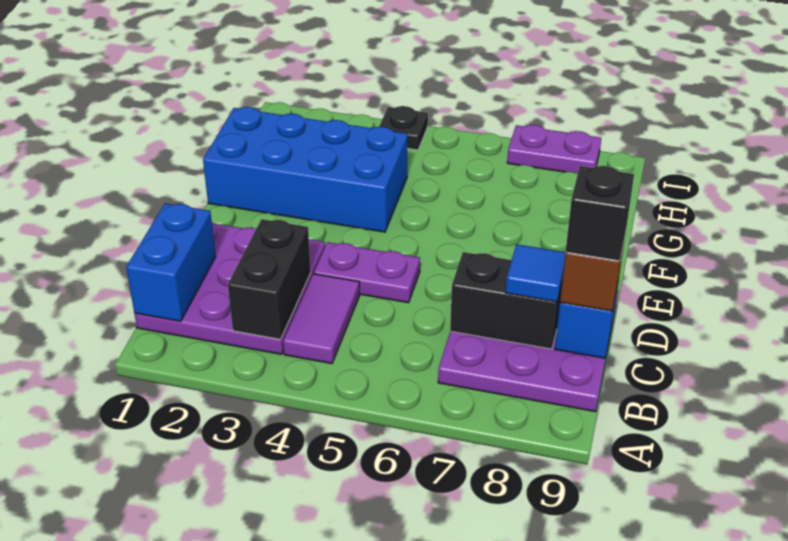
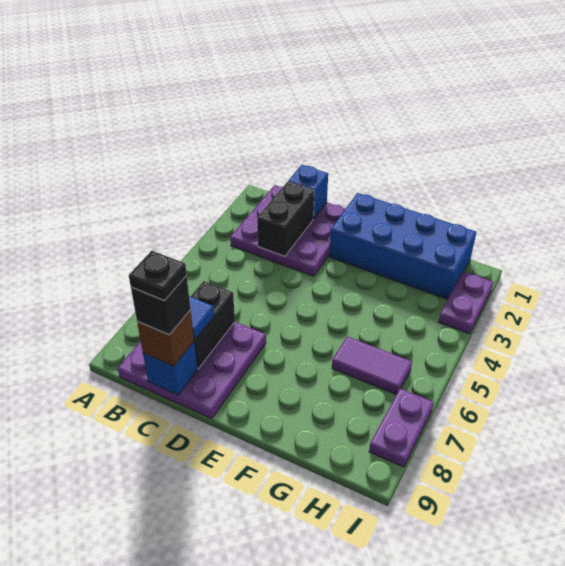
blue 1x2 brick [126,203,216,321] -> blue 1x1 brick [288,165,328,219]
black 1x2 brick [228,219,311,339] -> black 1x2 brick turned to [257,182,314,256]
purple 1x2 tile [283,274,360,364] -> purple 1x2 tile moved to [332,336,412,395]
purple 1x2 plate [314,242,420,303] -> purple 1x2 plate moved to [439,272,493,334]
blue 2x4 brick [203,107,408,232] -> blue 2x4 brick turned to [329,193,476,299]
black 1x1 plate [379,106,428,150] -> black 1x1 plate moved to [129,251,187,301]

